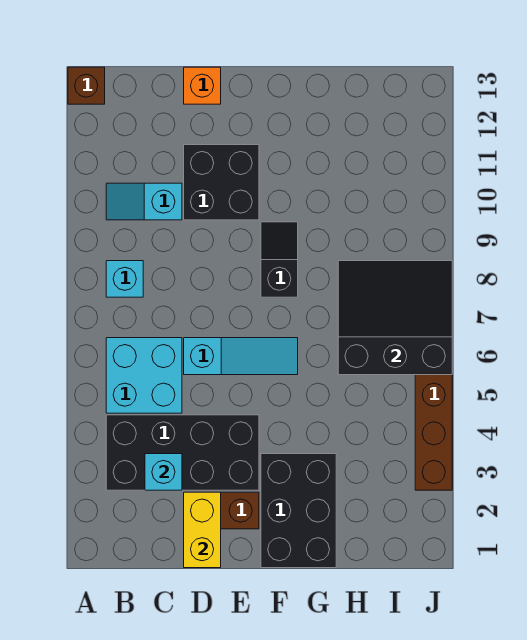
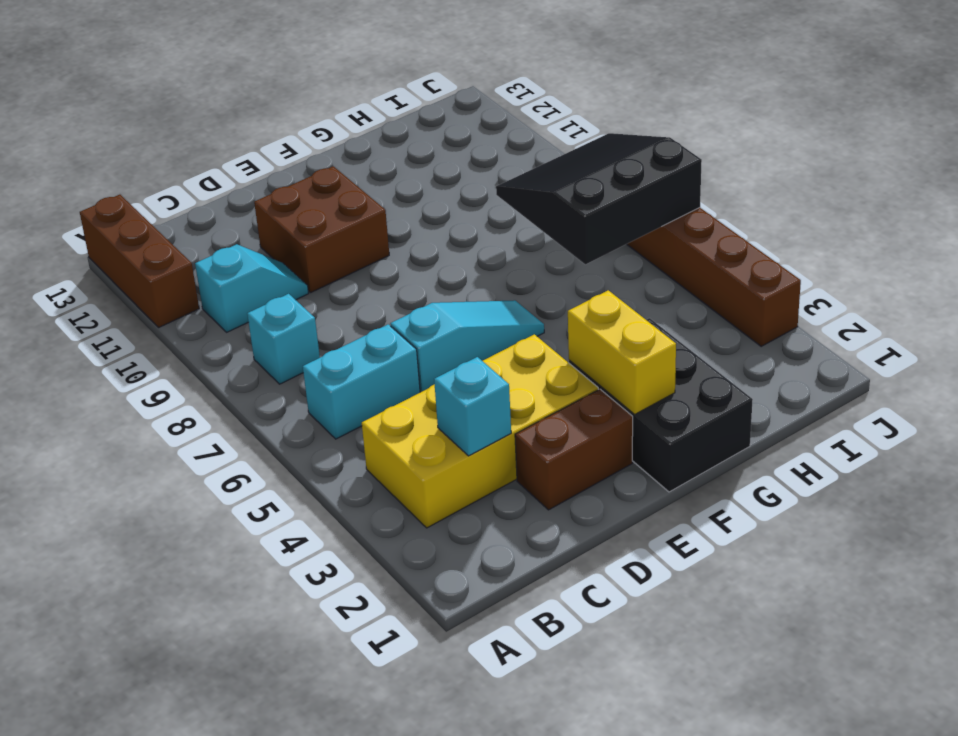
brown 1x1 brick [68,67,105,104] -> brown 1x3 brick [80,195,199,328]
black 2x4 brick [106,415,259,490] -> yellow 2x4 brick [362,334,598,528]
cyan 2x2 brick [106,338,182,413] -> cyan 1x2 brick [303,324,420,439]
cyan 1x2 slope [106,183,182,220] -> cyan 1x2 slope turned to [195,244,309,332]
yellow 1x2 brick [184,492,221,568] -> yellow 1x2 brick moved to [568,290,676,415]
black 2x2 brick [184,145,259,220] -> brown 2x2 brick [254,166,389,292]
orange 1x1 brick [184,67,221,104] -> none
black 1x2 slope [261,222,298,297] -> none

